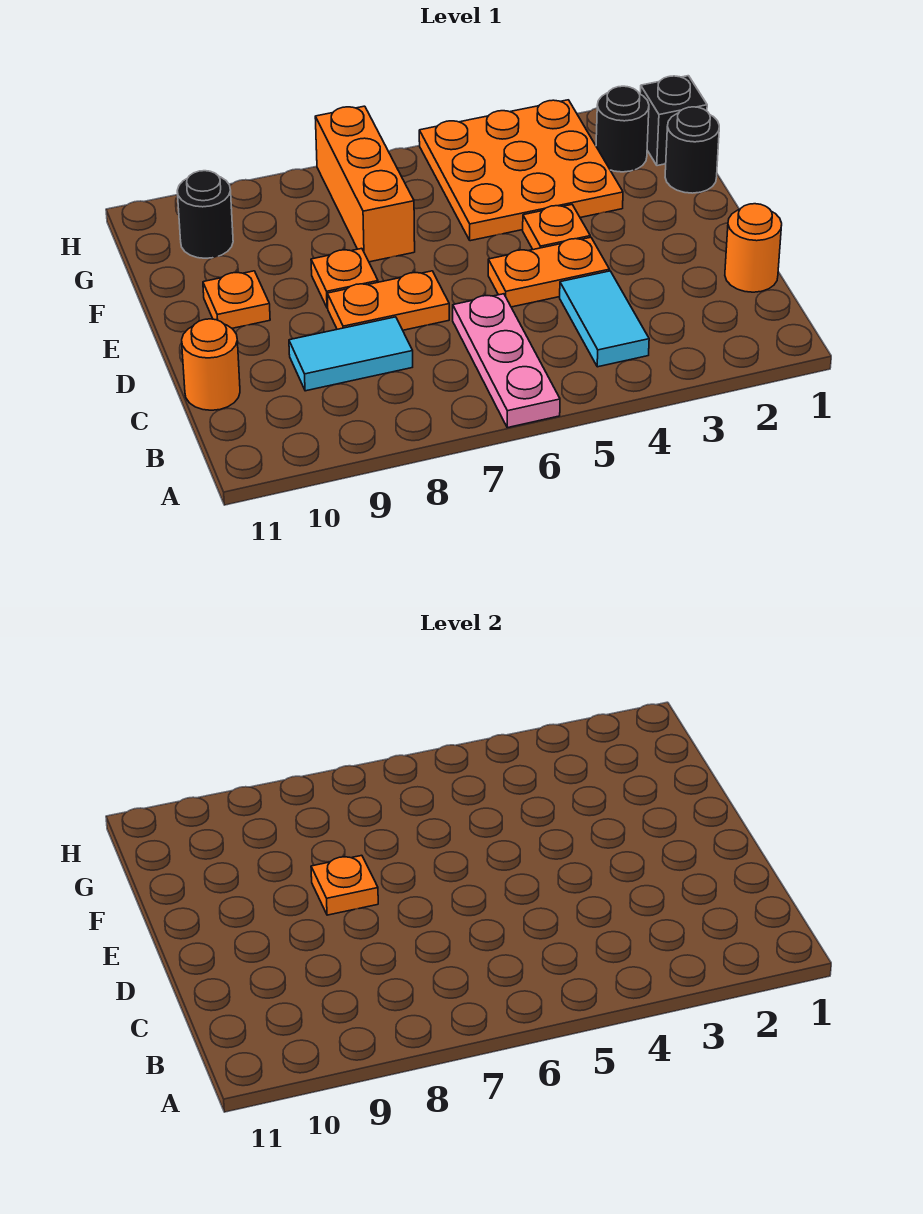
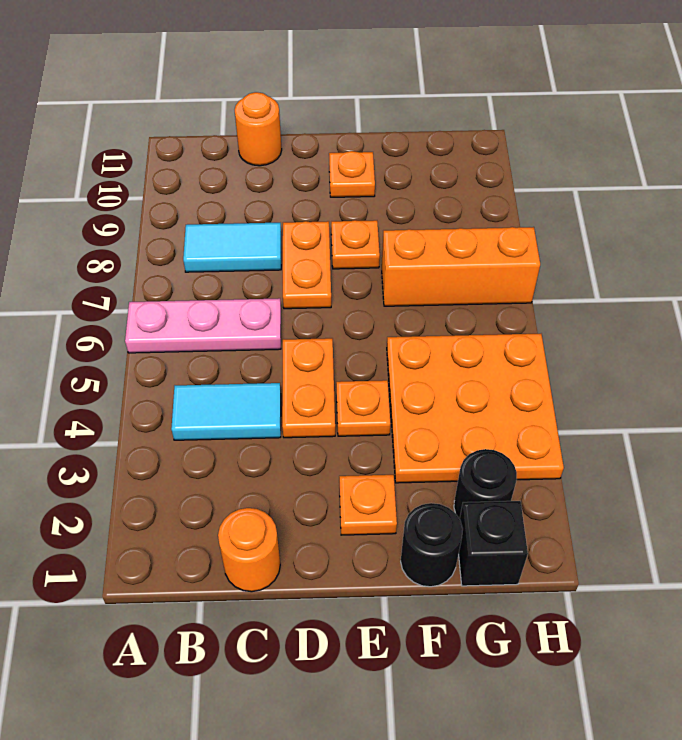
cyan 1x2 tile [289,317,413,391] -> cyan 1x2 tile turned to [183,223,281,272]
orange 1x1 plate [311,855,378,915] -> orange 1x1 plate moved to [339,475,397,535]
black 1x1 round brick [177,171,233,258] -> none

